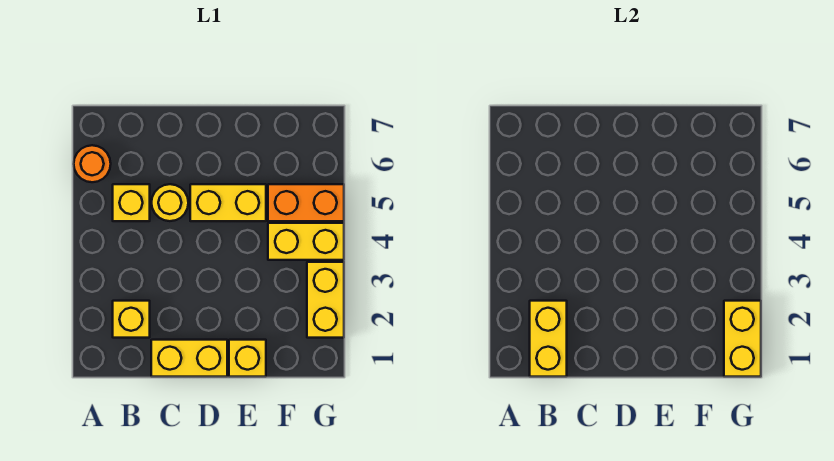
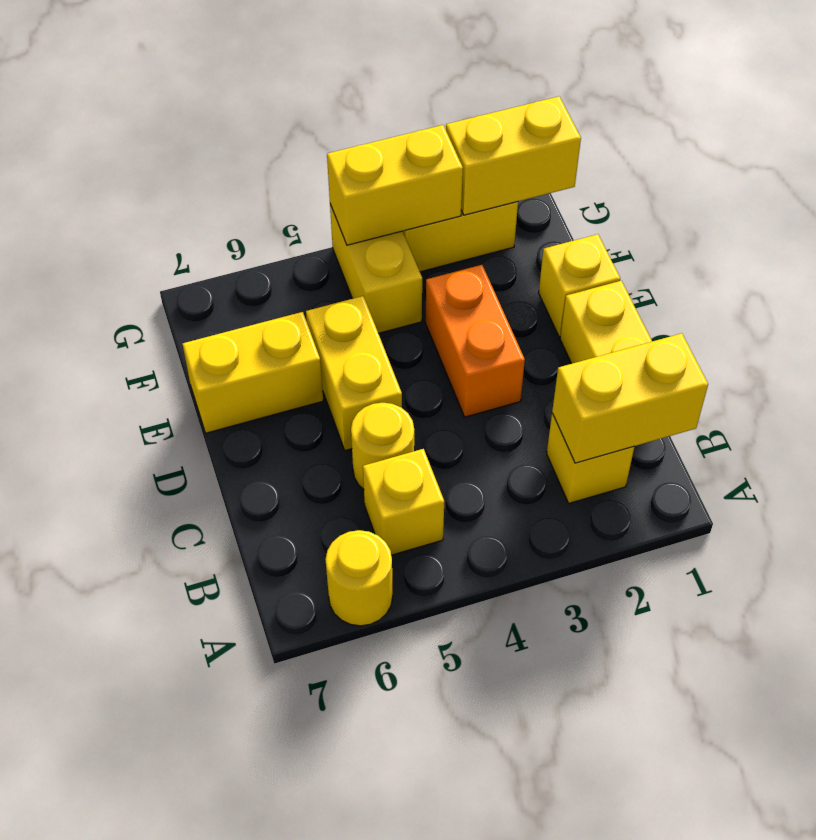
orange 1x1 round brick [74,145,111,182] -> yellow 1x1 round brick [325,530,393,626]
none -> yellow 1x2 brick [183,312,323,433]
orange 1x2 brick [268,184,344,221] -> orange 1x2 brick moved to [426,265,525,417]
none -> yellow 1x2 brick [327,125,463,245]

